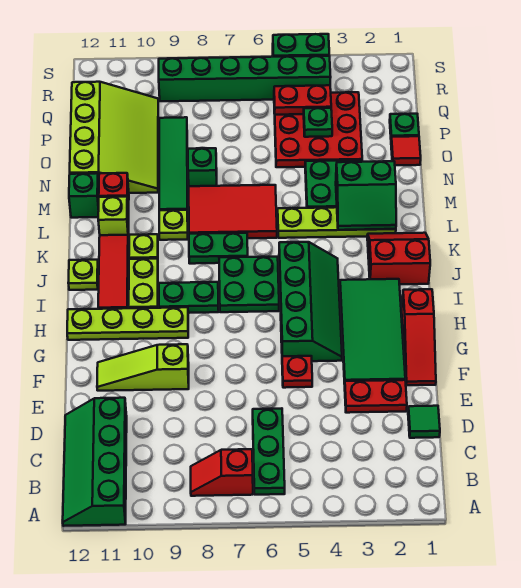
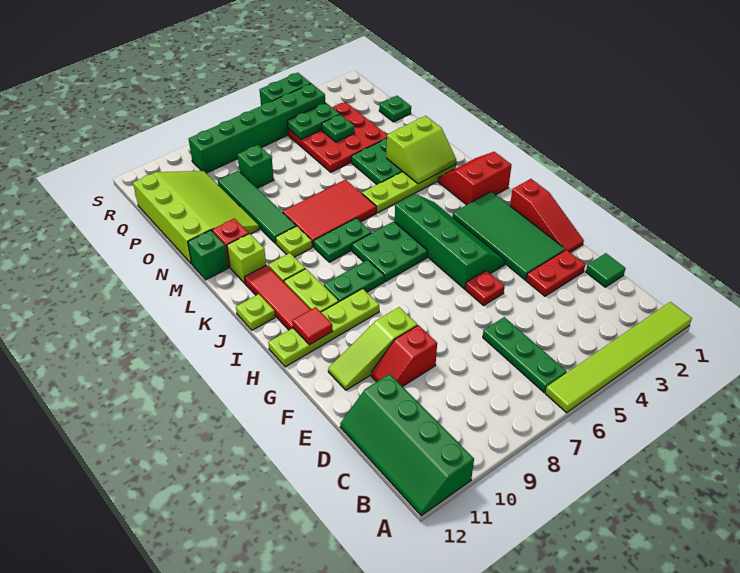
none -> lime 1x6 tile [545,302,692,413]
red 1x2 slope [191,449,253,496] -> red 1x2 slope moved to [371,325,437,387]
green 2x2 slope [336,161,396,230] -> lime 2x2 slope [387,116,456,184]
green 1x1 brick [188,148,217,186] -> green 1x1 brick moved to [238,145,274,188]
red 1x1 tile [391,136,421,166] -> red 1x1 tile moved to [292,307,333,345]
red 1x2 plate [274,85,331,115] -> green 1x2 plate [287,103,340,140]

